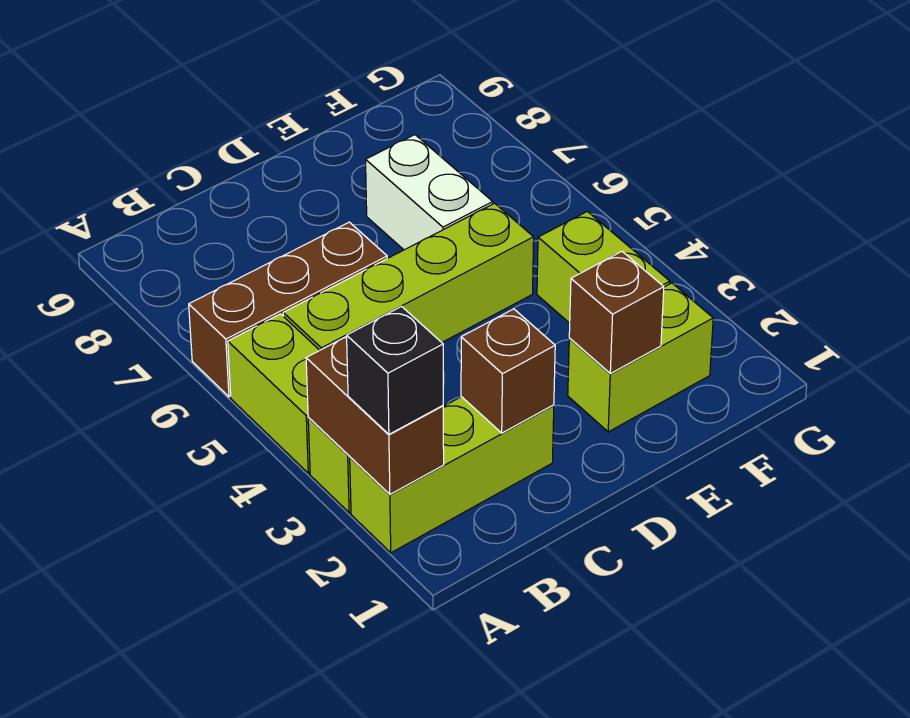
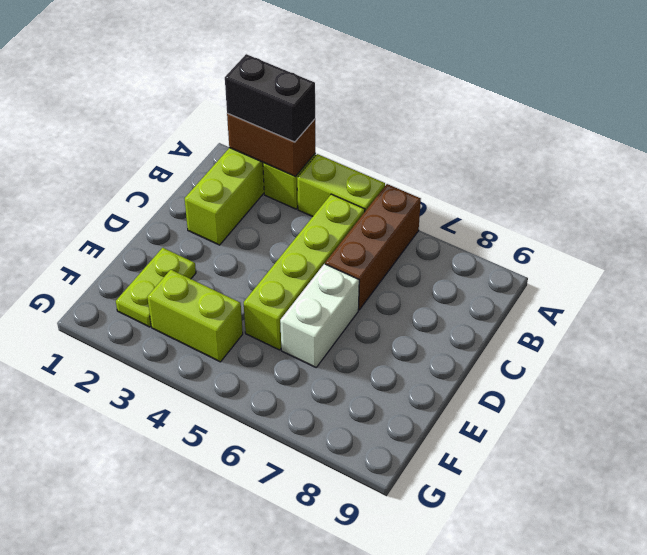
black 1x1 brick [347,306,443,434] -> black 1x2 brick [225,54,315,142]
brown 1x1 brick [461,309,555,433] -> none
lime 1x2 brick [568,283,713,432] -> lime 1x2 plate [116,248,196,327]
brown 1x1 brick [569,251,664,374] -> none
white 1x2 brick [366,135,493,250] -> white 1x2 brick turned to [280,264,359,367]

